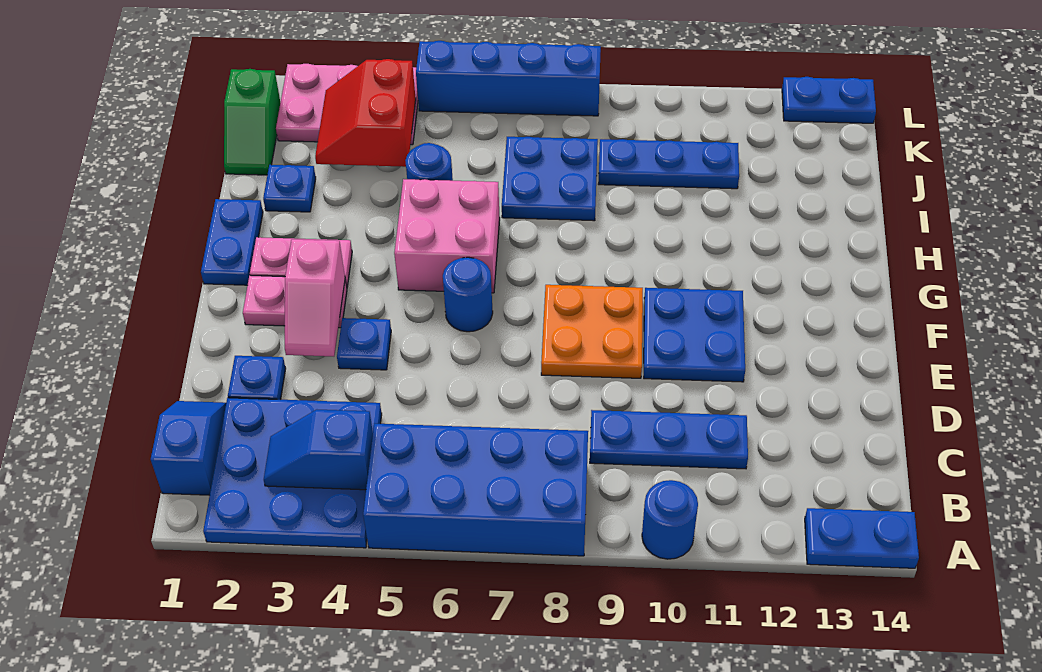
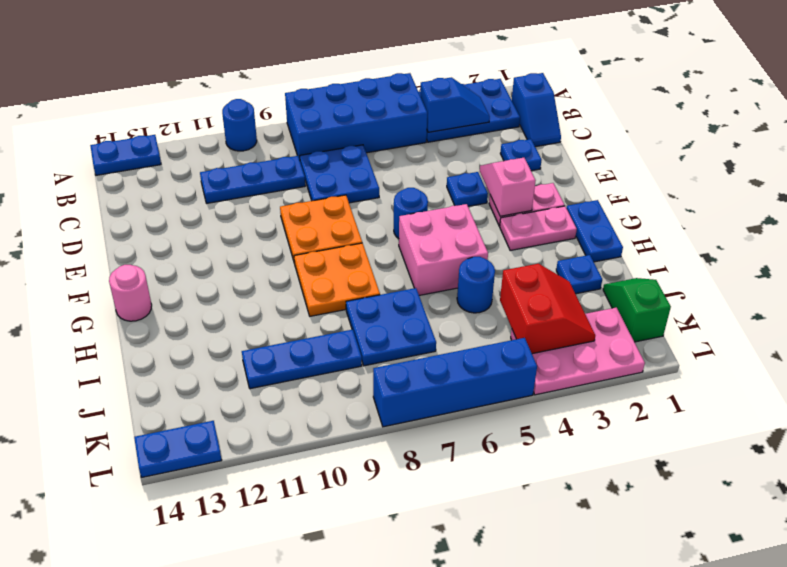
blue 3x3 plate [203,398,382,548] -> blue 2x3 plate [419,79,520,142]
blue 2x2 plate [644,288,745,382] -> blue 2x2 plate moved to [300,145,379,203]
none -> orange 2x2 plate [294,243,380,316]
none -> pink 1x1 round brick [109,265,152,321]

